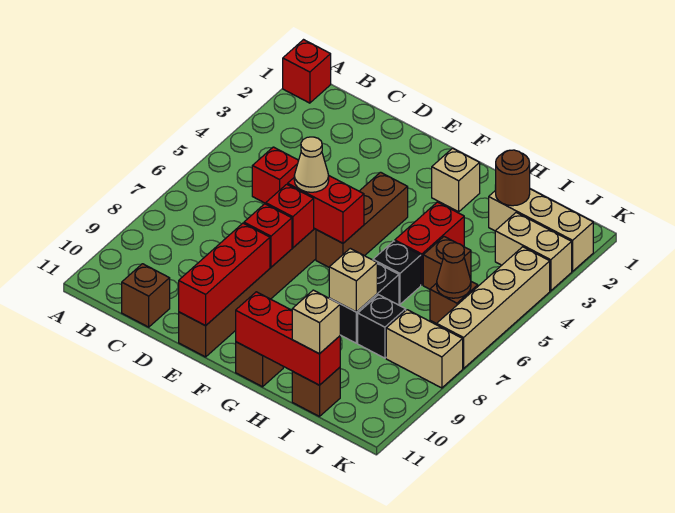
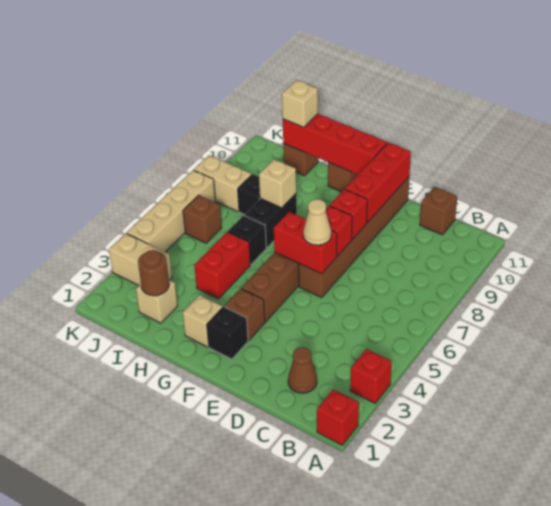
red 1x1 brick [252,147,299,203] -> red 1x1 brick moved to [350,349,392,403]
none -> black 1x1 brick [207,307,248,359]
red 1x3 brick [236,292,340,385] -> red 1x4 brick [283,114,387,174]
tan 1x3 brick [489,189,593,271] -> tan 1x1 brick [136,280,178,323]
brown 1x1 brick [423,237,471,289] -> brown 1x1 brick moved to [224,289,265,340]
brown 1x1 cone [437,243,471,298] -> brown 1x1 cone moved to [288,347,317,393]

